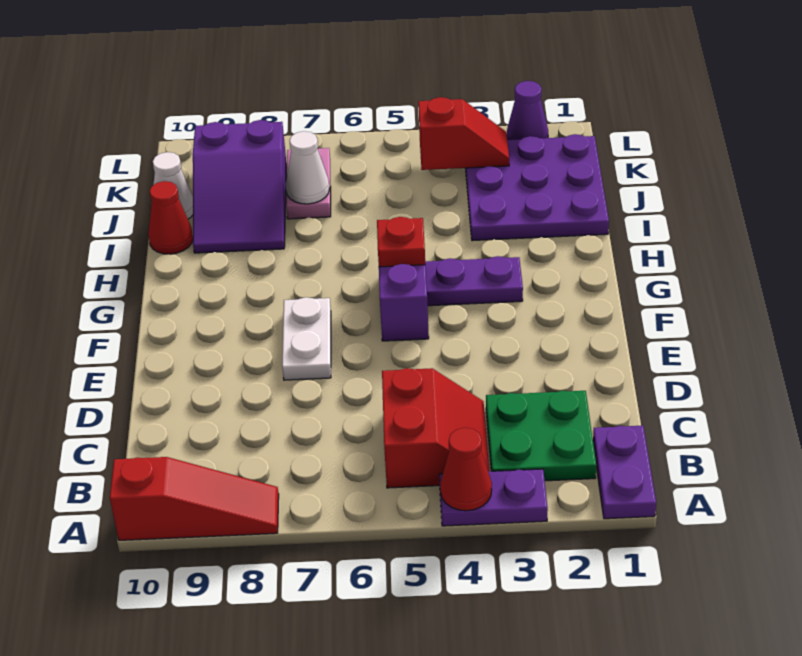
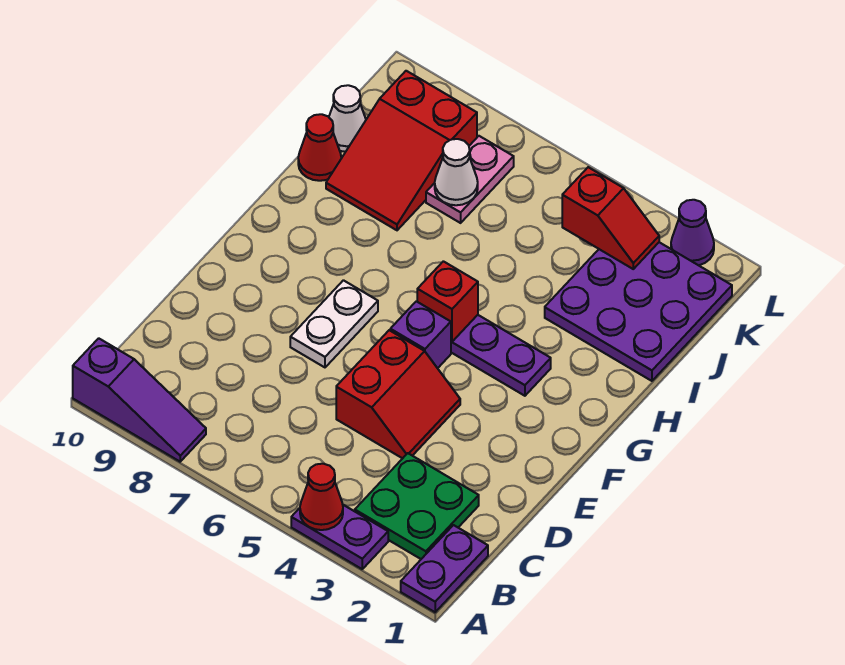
red 1x3 slope [110,457,279,540] -> purple 1x3 slope [73,338,206,462]
red 2x2 slope [382,368,489,488] -> red 2x2 slope moved to [336,330,460,458]
purple 2x3 slope [193,120,286,253] -> red 2x3 slope [326,71,477,230]

